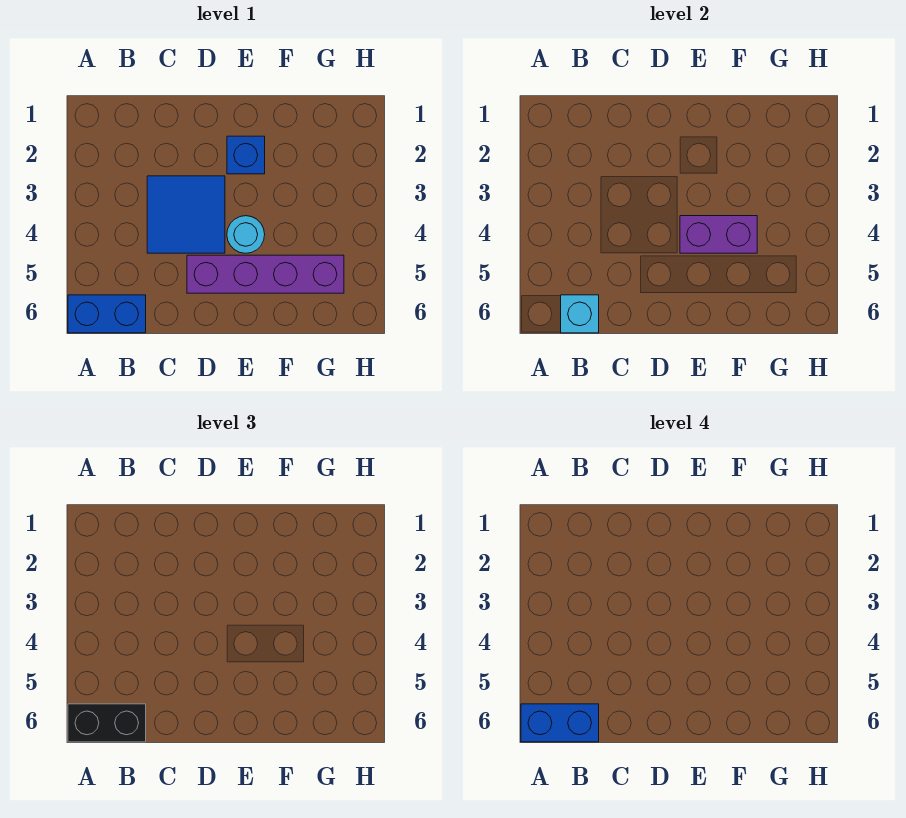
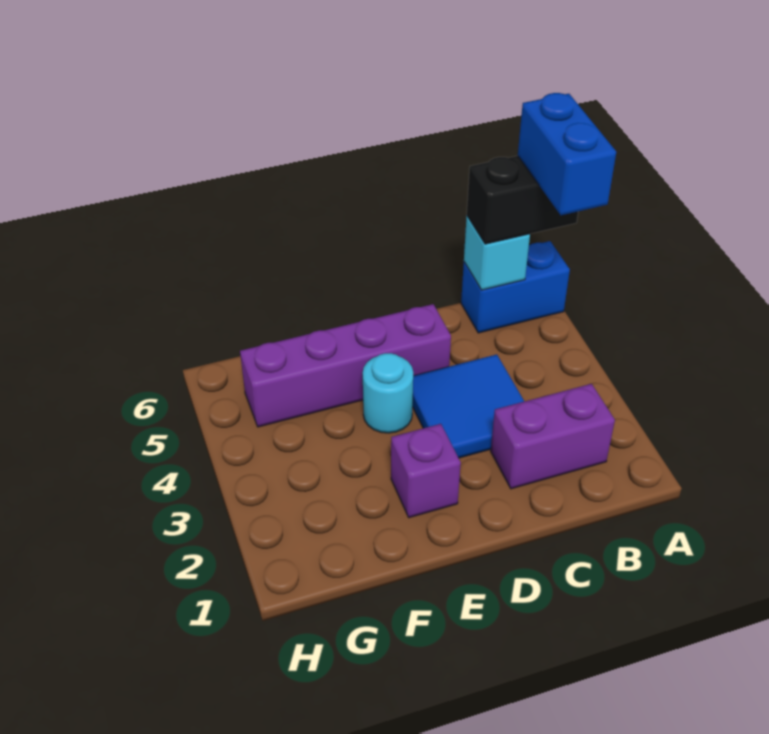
blue 1x2 brick [521,704,599,742] -> blue 1x2 brick turned to [518,93,616,215]
blue 1x1 brick [227,136,265,174] -> purple 1x1 brick [391,424,461,518]
purple 1x2 brick [680,216,757,253] -> purple 1x2 brick moved to [491,384,615,489]

